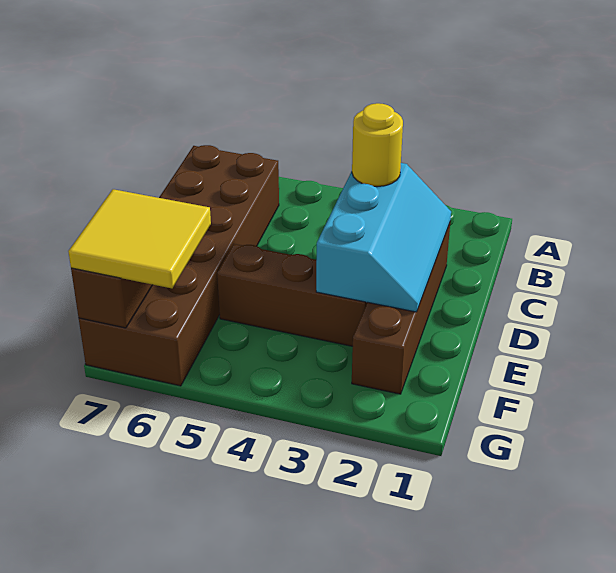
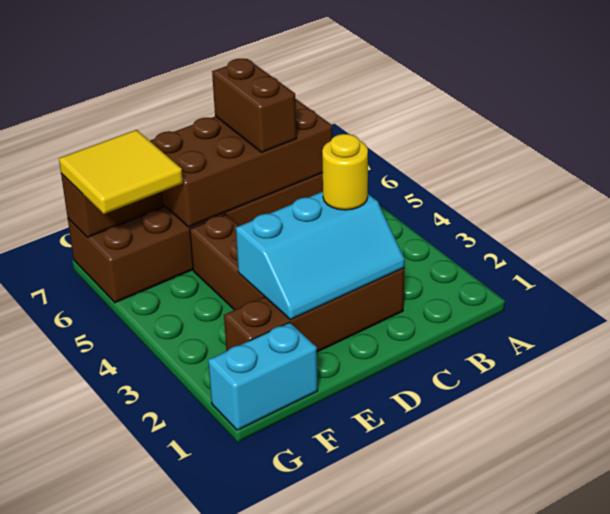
none -> brown 2x4 brick [150,99,333,227]
none -> brown 1x2 brick [212,59,297,153]
none -> cyan 1x2 brick [208,323,318,430]

